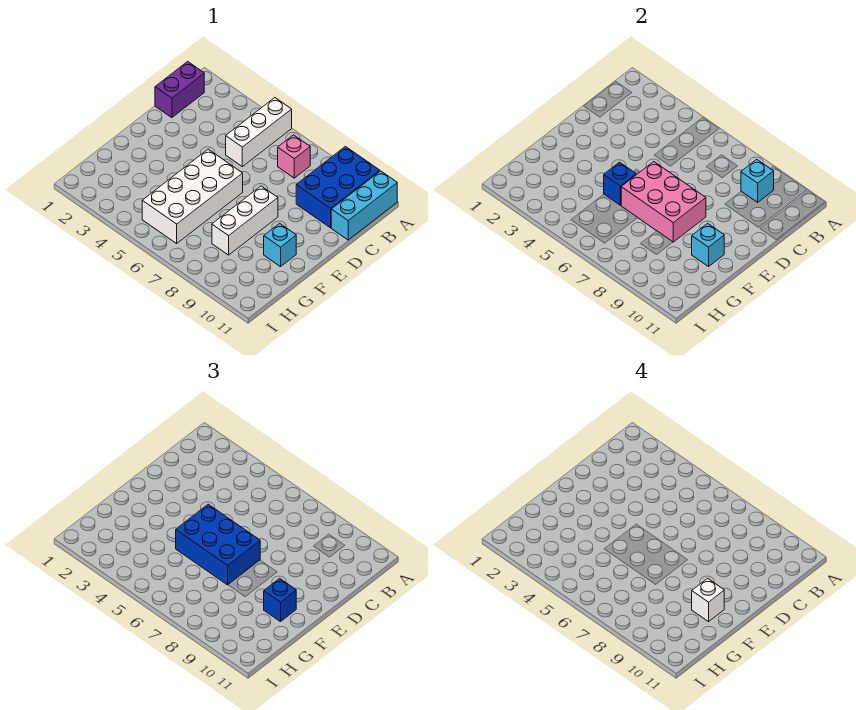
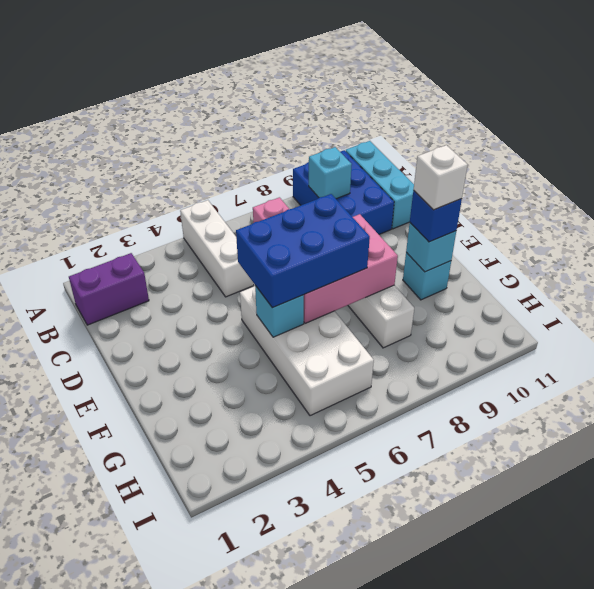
purple 1x2 brick [155,62,204,118] -> purple 1x2 brick turned to [69,253,149,325]
blue 1x1 brick [604,162,636,205] -> cyan 1x1 brick [255,286,304,337]

